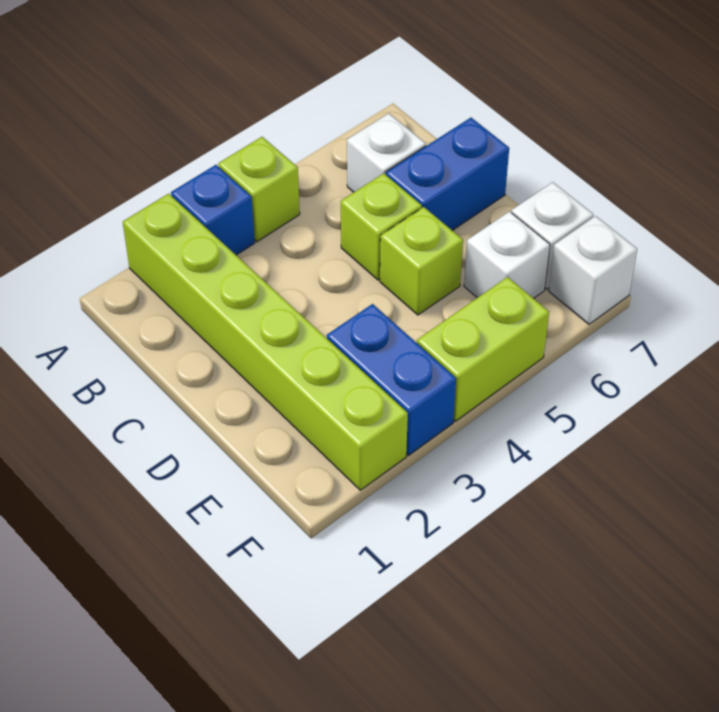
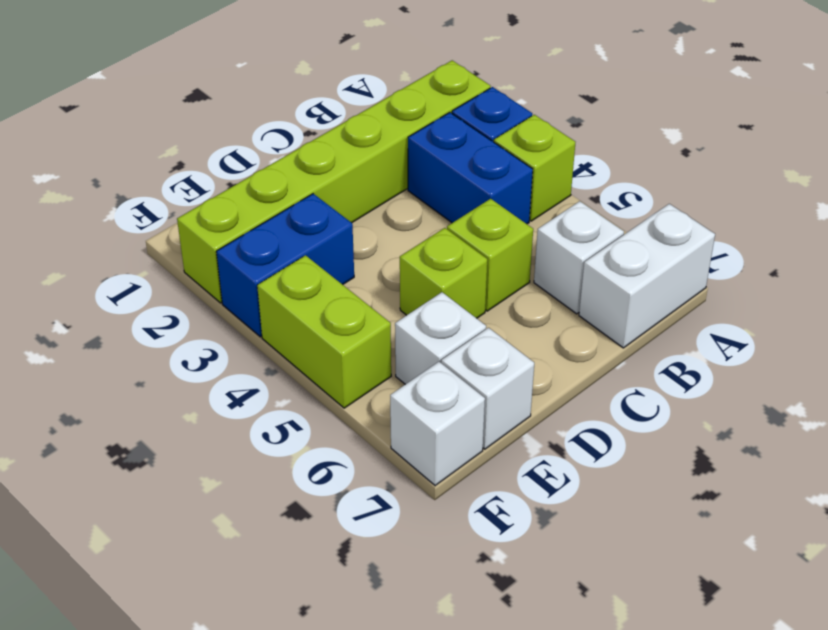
none -> white 1x2 brick [579,204,715,348]
blue 1x2 brick [386,118,509,231] -> blue 1x2 brick moved to [408,112,533,224]

